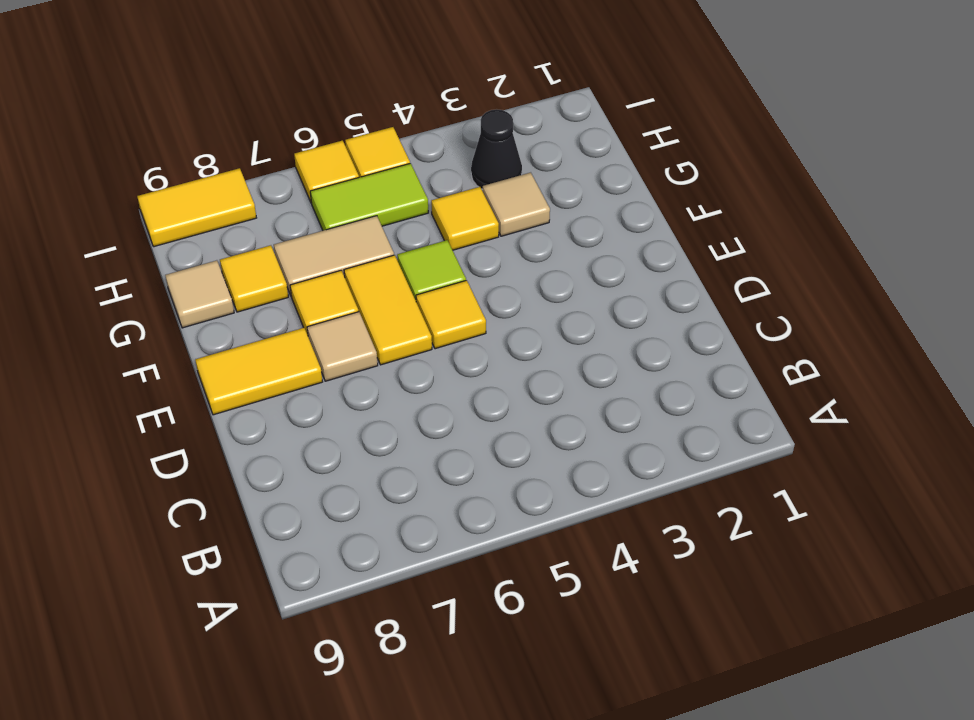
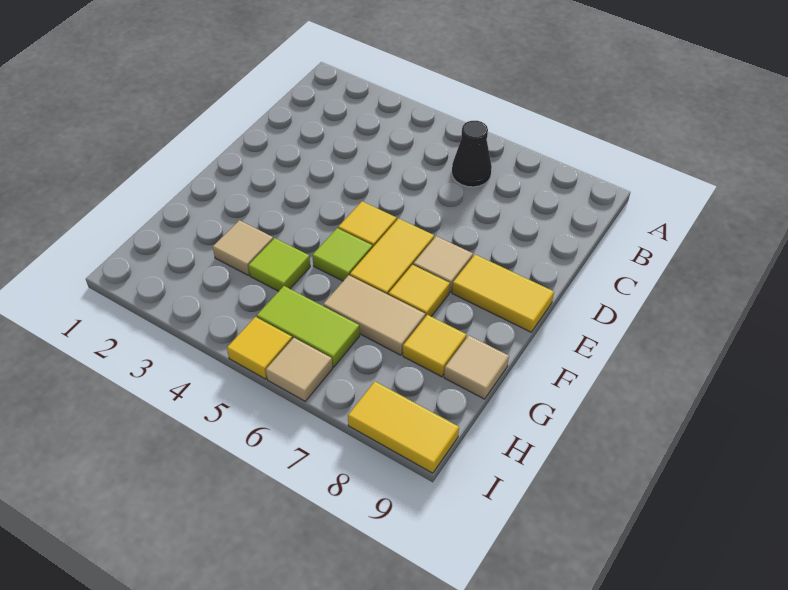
yellow 1x1 tile [431,187,499,250] -> lime 1x1 tile [248,238,310,291]
black 1x1 cone [471,109,522,190] -> black 1x1 cone moved to [452,121,492,187]
yellow 1x1 tile [294,141,359,203] -> tan 1x1 tile [266,338,333,401]

